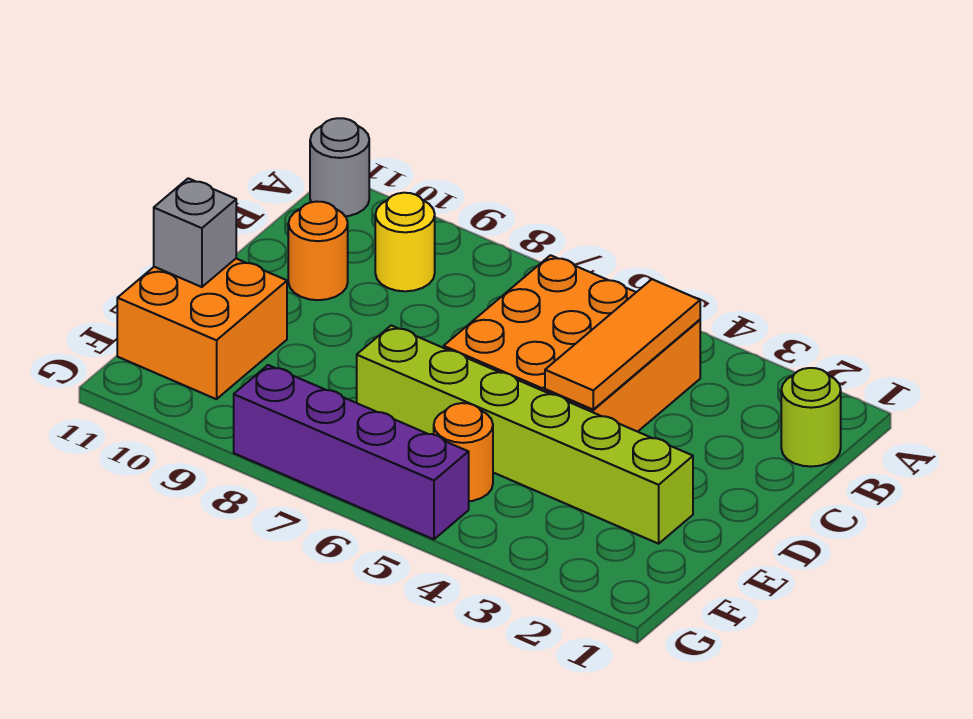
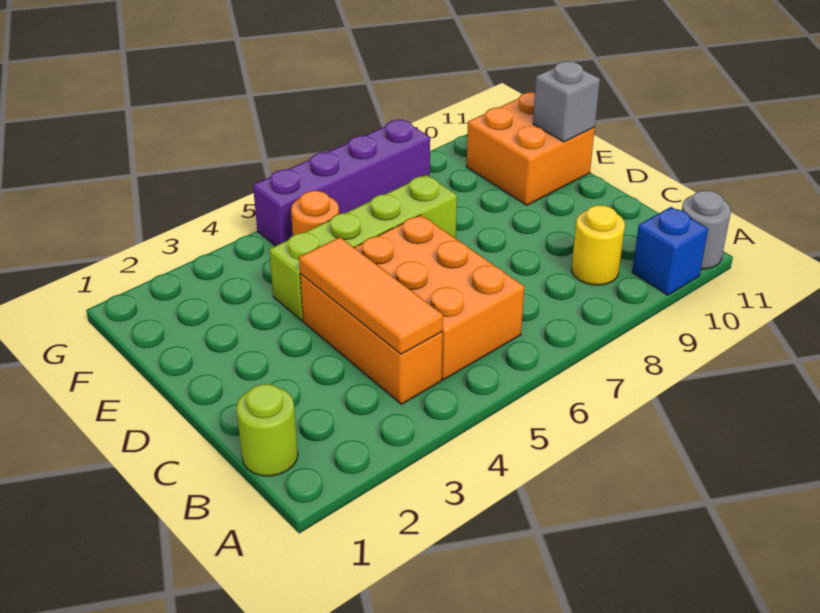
none -> blue 1x1 brick [632,207,708,295]
orange 1x1 round brick [288,202,348,300] -> none
lime 1x6 brick [357,326,693,544] -> lime 1x4 brick [269,175,457,321]

